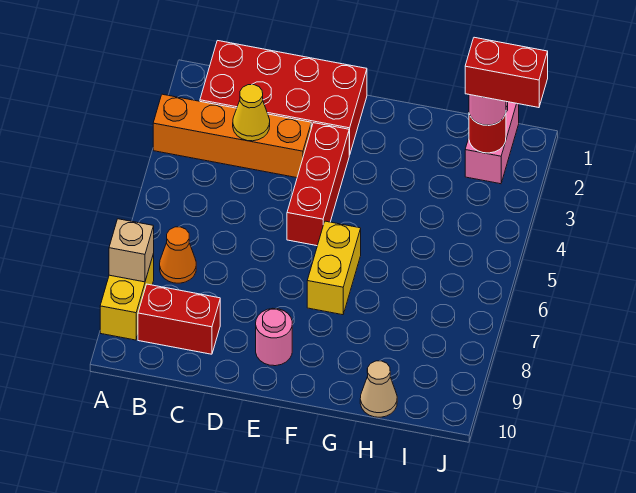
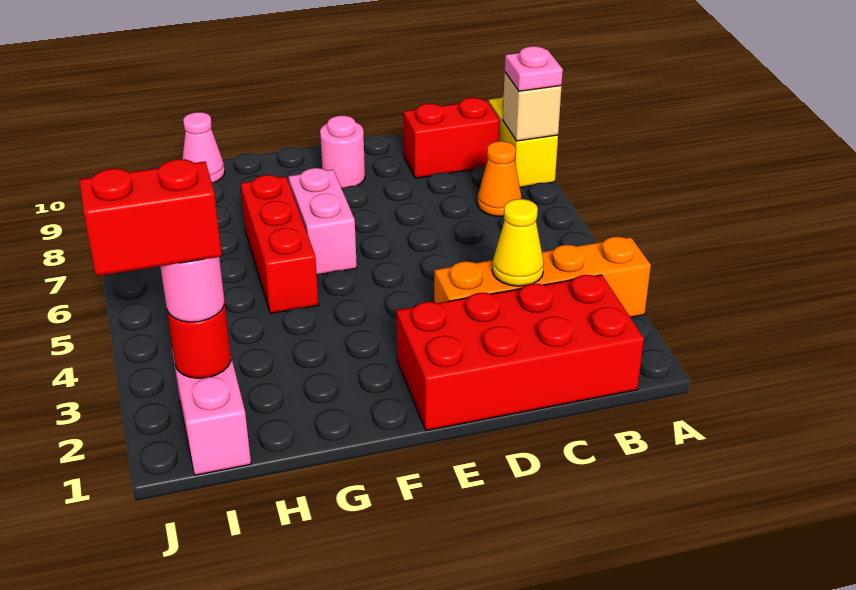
none -> pink 1x1 plate [505,46,563,91]
red 1x3 brick [287,123,349,246] -> red 1x3 brick moved to [240,175,318,314]
yellow 1x2 brick [307,221,361,315] -> pink 1x2 brick [288,168,357,275]
tan 1x1 cone [360,361,397,417] -> pink 1x1 cone [182,112,225,182]

